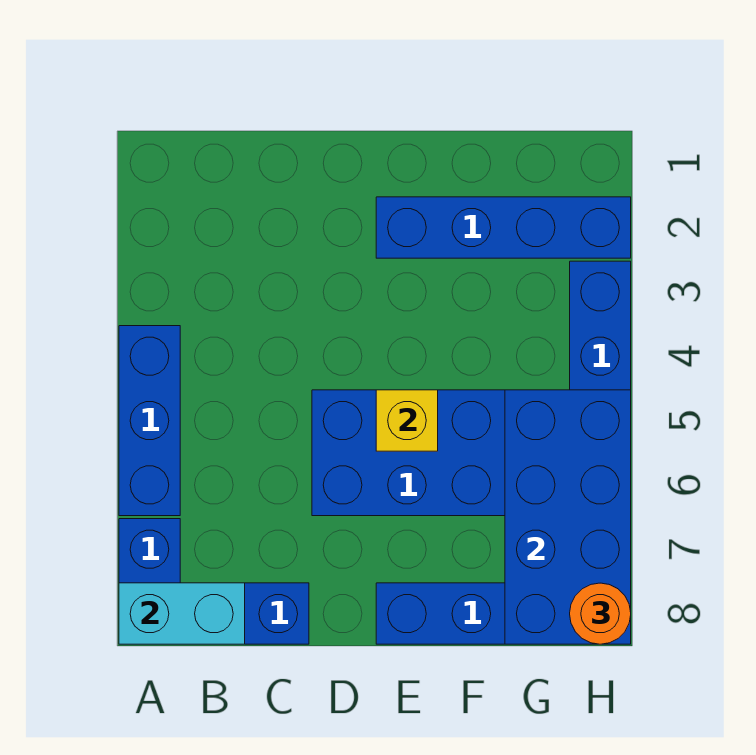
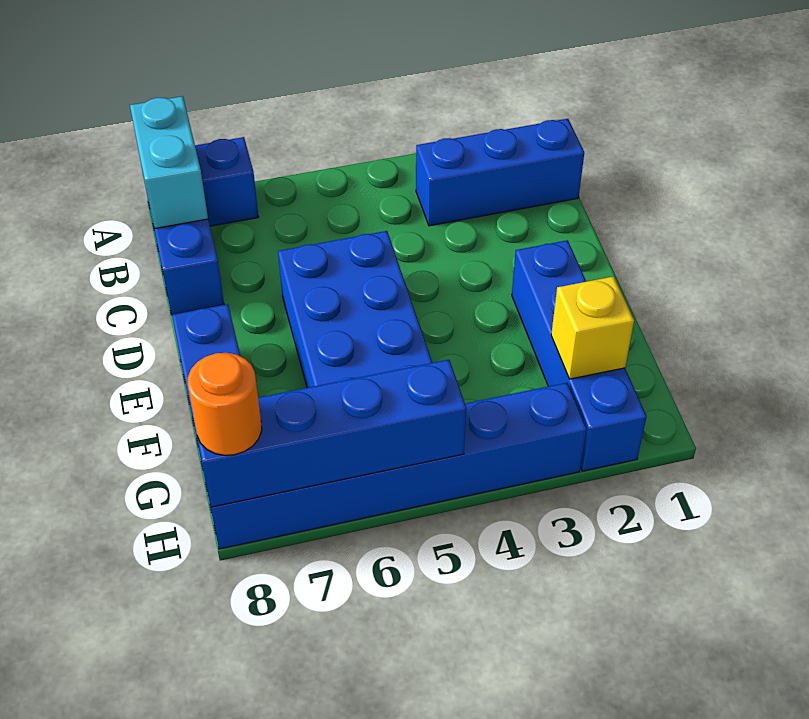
blue 1x3 brick [119,326,180,516] -> blue 1x3 brick moved to [416,119,584,226]
yellow 1x1 brick [376,390,438,451] -> yellow 1x1 brick moved to [551,276,634,379]
blue 2x4 brick [505,390,631,644] -> blue 1x4 brick [192,360,466,507]

